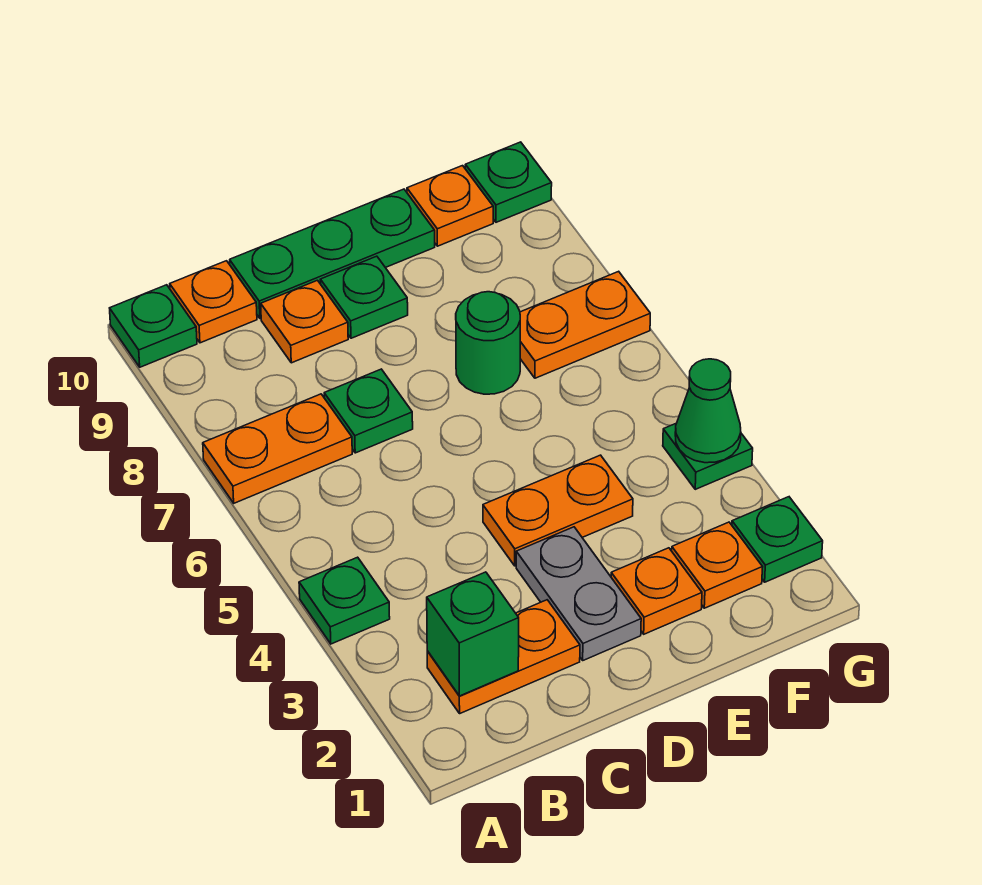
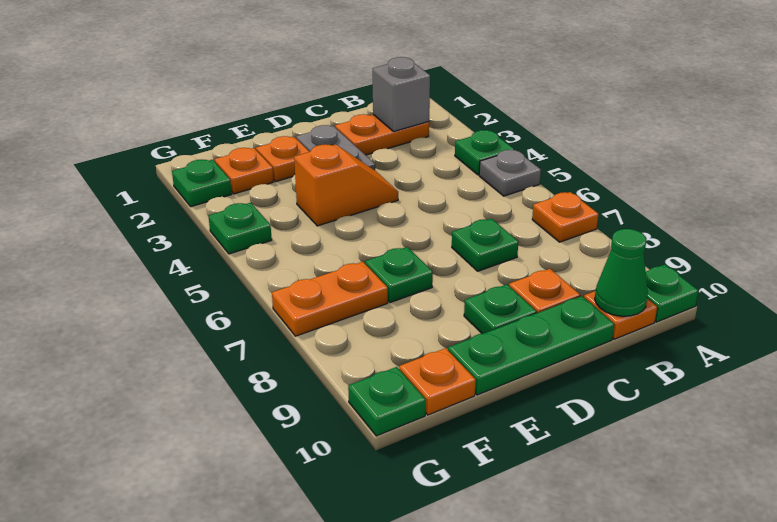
none -> grey 1x1 plate [479,150,541,196]
orange 1x2 plate [203,394,352,503] -> orange 1x1 plate [532,192,598,242]
green 1x1 brick [427,572,519,696] -> grey 1x1 brick [373,57,430,131]
orange 1x2 plate [483,455,633,566] -> orange 1x2 slope [294,144,398,226]
green 1x1 round brick [456,292,520,394] -> green 1x1 plate [365,247,433,303]
green 1x1 cone [675,359,741,463] -> green 1x1 cone moved to [595,229,648,316]

